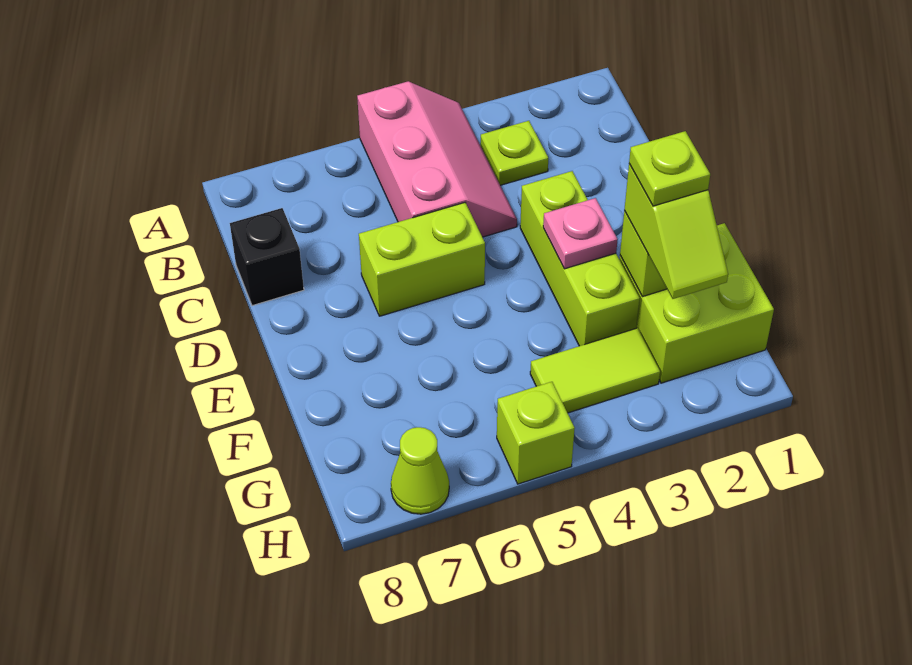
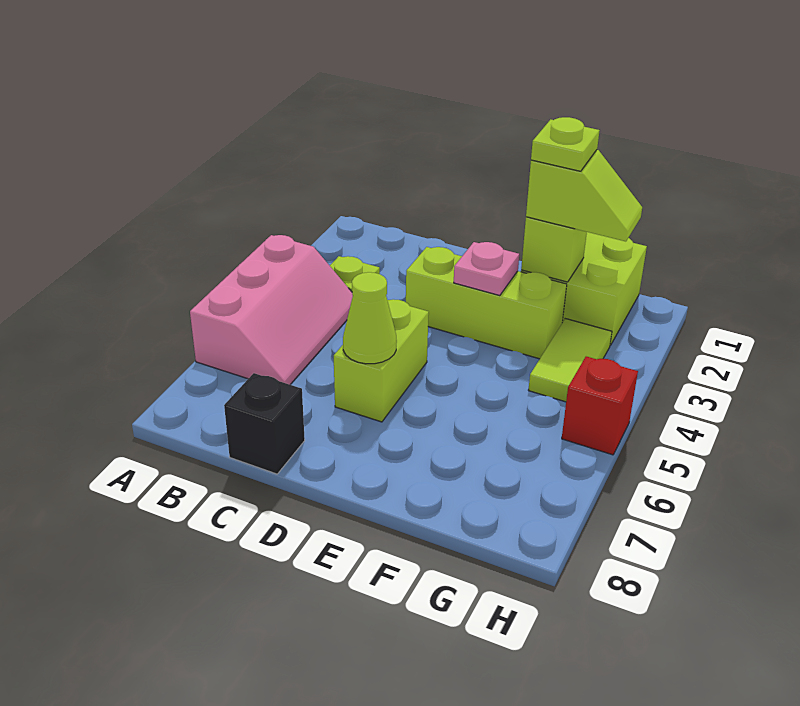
pink 2x3 slope [357,82,517,237] -> pink 2x3 slope turned to [190,235,353,385]
lime 1x1 brick [497,382,575,484] -> red 1x1 brick [562,356,638,455]
lime 1x1 cone [391,427,449,514] -> lime 1x1 cone moved to [343,272,397,364]

